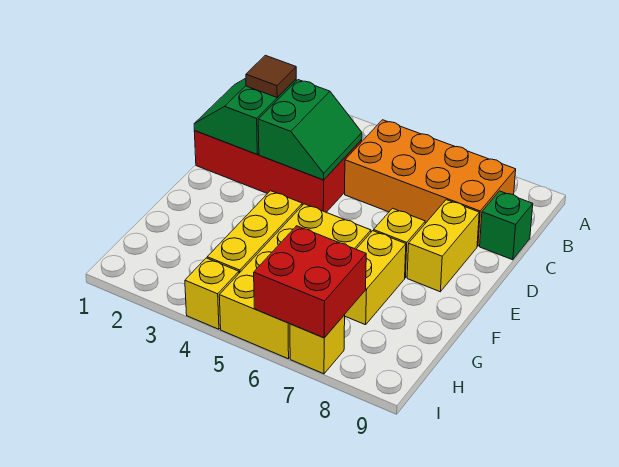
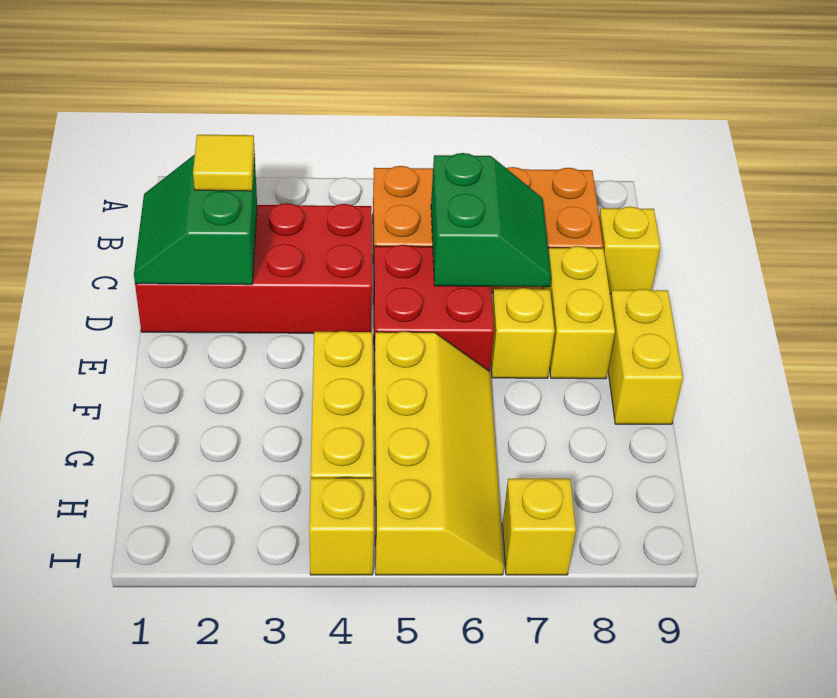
brown 1x1 tile [246,55,296,97] -> yellow 1x1 tile [193,135,255,191]
green 2x2 slope [258,80,362,180] -> green 2x2 slope moved to [431,153,551,287]
green 1x1 brick [480,191,533,260] -> yellow 1x1 brick [599,207,660,294]
yellow 2x4 brick [219,204,371,359] -> yellow 2x4 slope [374,332,504,575]
yellow 1x2 brick [344,231,406,325] -> yellow 1x2 brick moved to [608,289,683,424]
red 2x2 brick [254,226,366,338] -> red 2x2 brick moved to [373,245,494,371]

